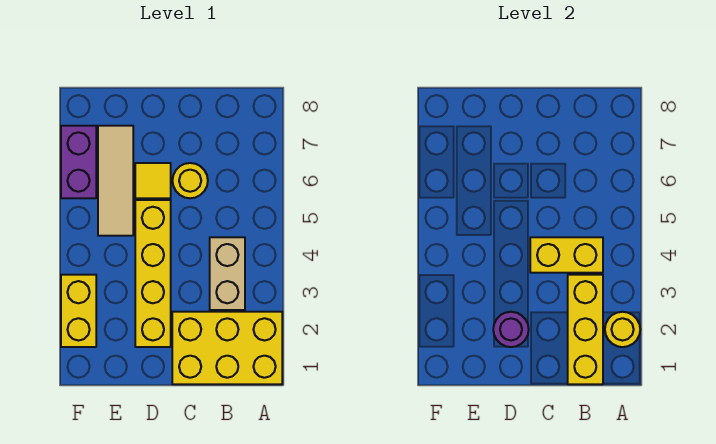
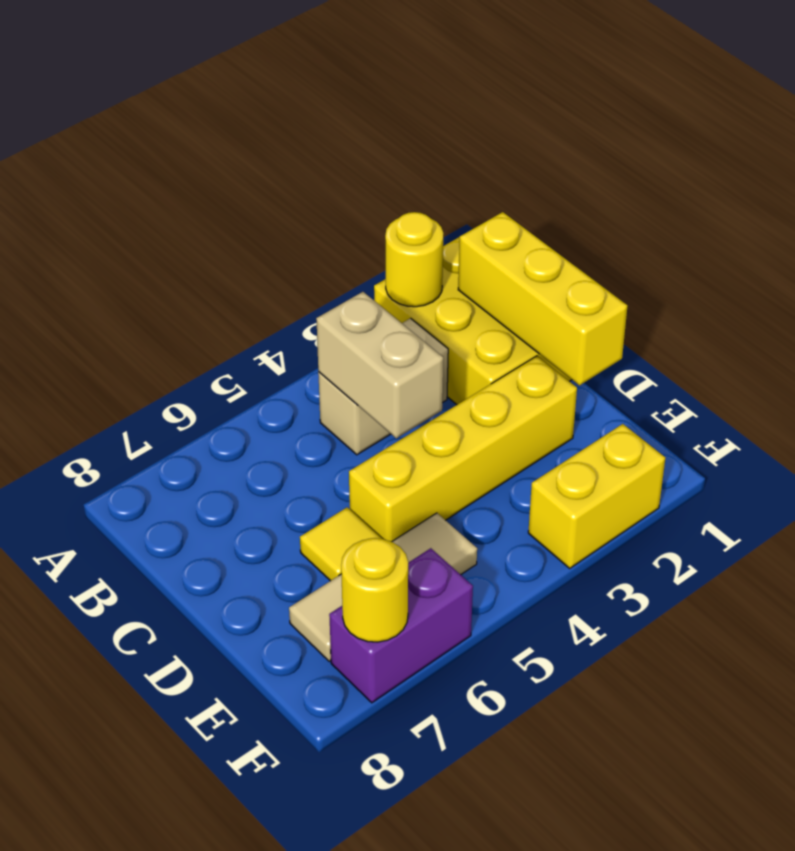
yellow 1x3 brick [568,275,603,384] -> yellow 1x3 brick turned to [458,212,627,385]
yellow 1x2 brick [530,237,603,273] -> tan 1x2 brick [316,292,443,438]
yellow 1x1 round brick [173,163,208,198] -> yellow 1x1 round brick moved to [341,538,408,642]
purple 1x1 round brick [493,312,529,347] -> none

